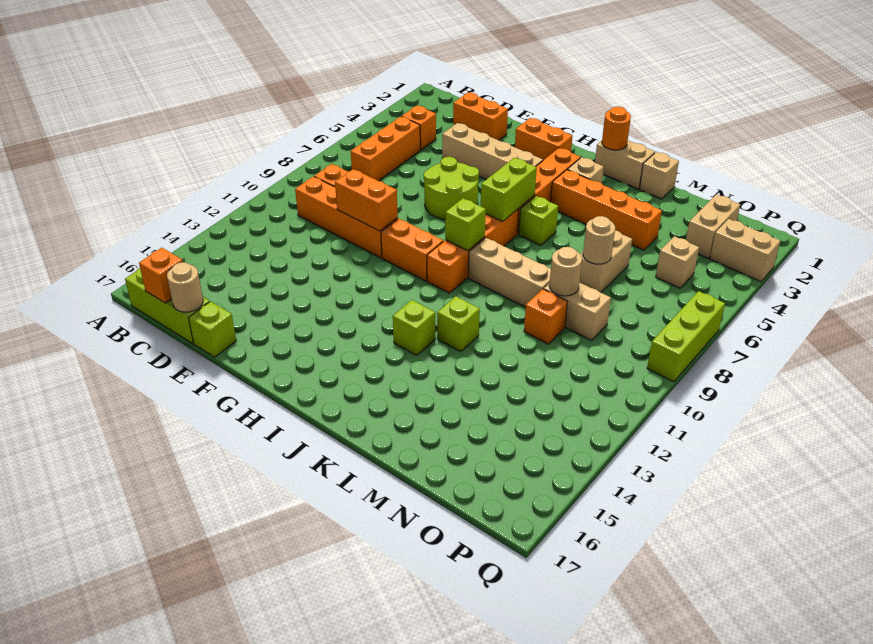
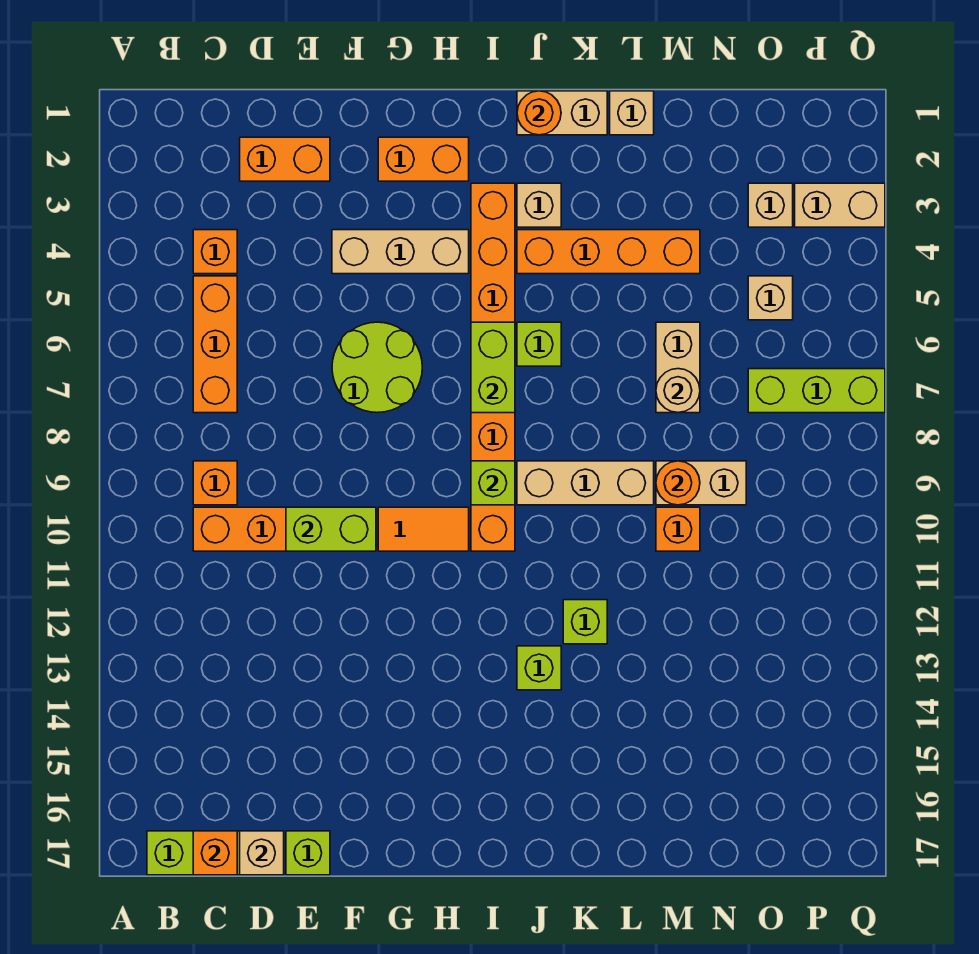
tan 1x1 round brick [167,262,203,312] -> tan 1x1 brick [240,831,284,875]
tan 1x4 brick [442,123,543,179] -> tan 1x3 brick [332,230,469,274]
orange 1x2 brick [335,169,398,231] -> lime 1x2 brick [286,507,376,551]
orange 1x2 brick [381,219,443,281] -> orange 1x2 tile [378,507,469,551]
tan 1x1 round brick [549,247,582,296] -> orange 1x1 round brick [656,461,700,505]
tan 1x2 brick [686,194,740,258] -> tan 1x1 brick [748,183,793,227]
lime 1x3 brick [647,291,725,382] -> lime 1x3 brick turned to [748,369,885,413]

